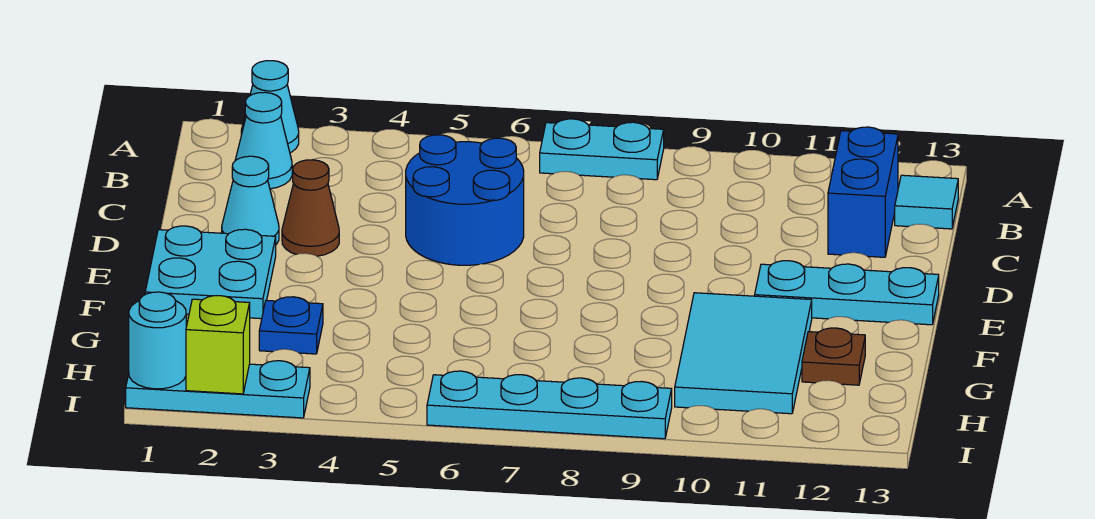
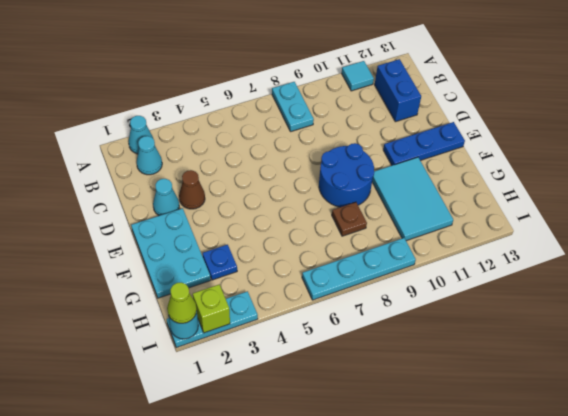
cyan 1x2 plate [540,119,664,180] -> cyan 1x2 plate turned to [272,82,314,132]
cyan 1x1 tile [895,175,958,229] -> cyan 1x1 tile moved to [342,61,374,91]
blue 2x2 round brick [406,135,524,265] -> blue 2x2 round brick moved to [319,143,374,207]
cyan 2x2 plate [145,226,276,319] -> cyan 2x3 plate [131,208,211,298]
cyan 1x3 plate [755,261,939,325] -> blue 1x3 plate [383,122,465,165]
brown 1x1 plate [802,328,865,385] -> brown 1x1 plate moved to [332,202,367,236]
none -> lime 1x1 cone [167,282,197,323]

